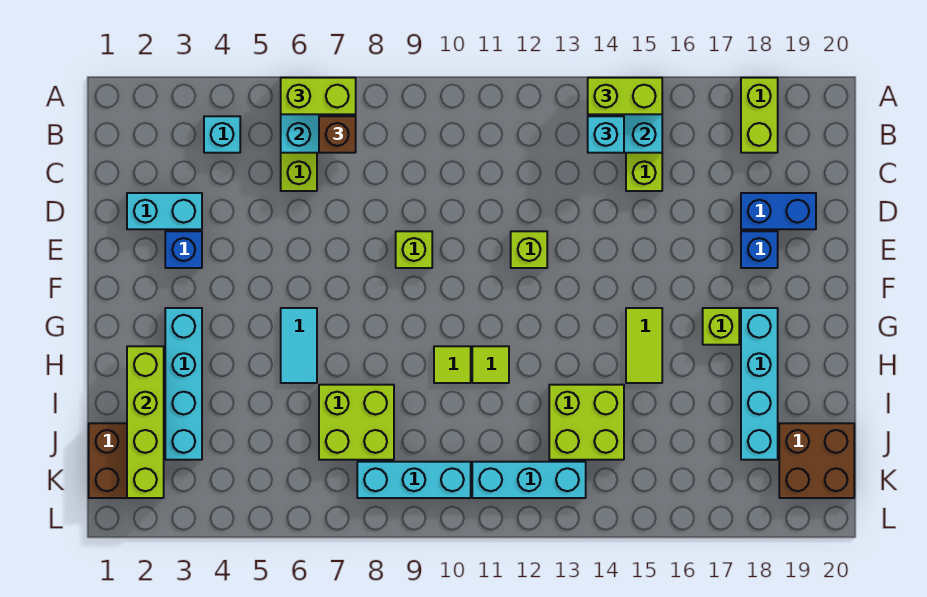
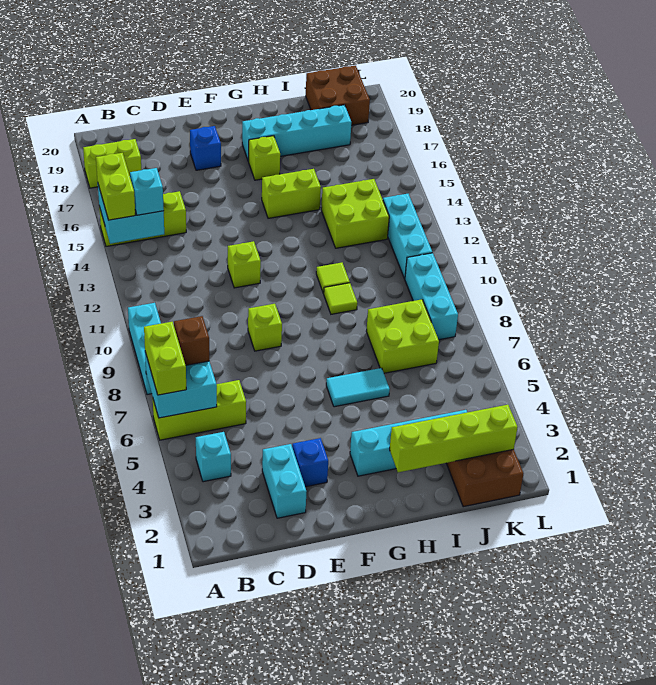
none -> cyan 1x3 brick [128,303,161,395]
blue 1x2 brick [741,193,816,229] -> none
lime 1x2 tile [626,308,662,383] -> lime 1x2 brick [262,169,321,218]

